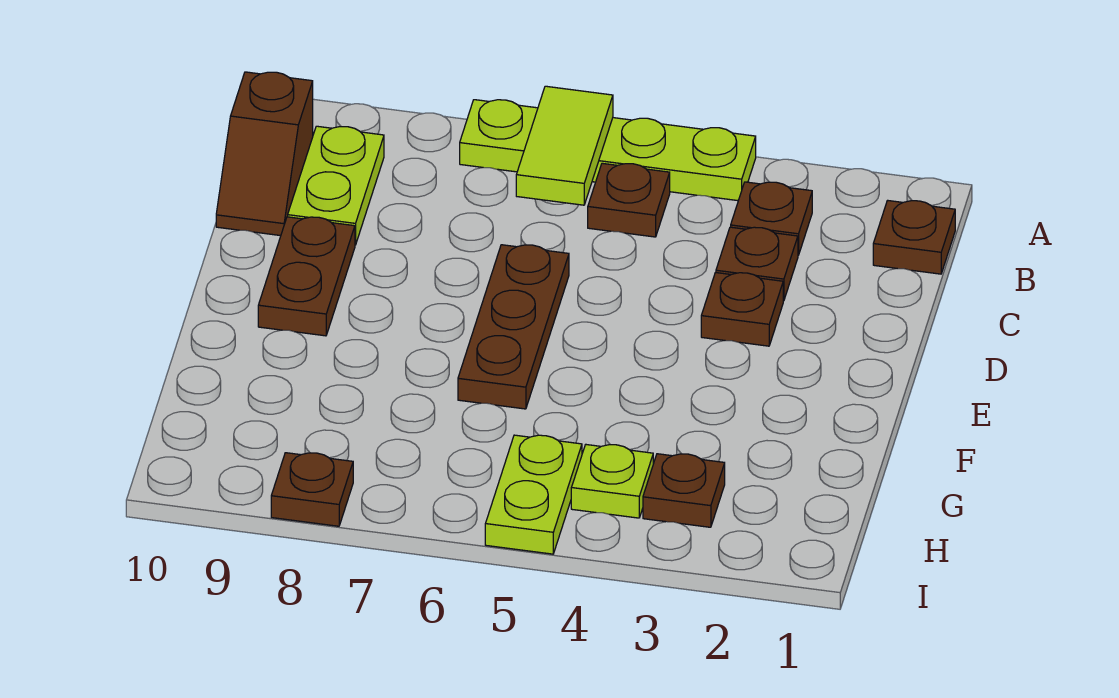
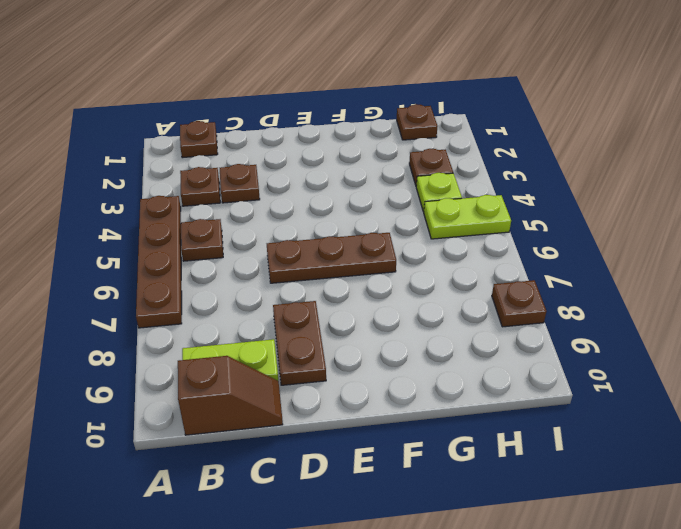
lime 1x4 plate [460,100,756,201] -> brown 1x4 plate [136,196,182,328]
lime 1x2 tile [516,86,613,205] -> none
brown 1x1 plate [701,273,783,346] -> brown 1x1 plate moved to [397,104,438,140]
brown 1x2 plate [258,217,355,336] -> brown 1x2 plate turned to [273,301,326,385]

